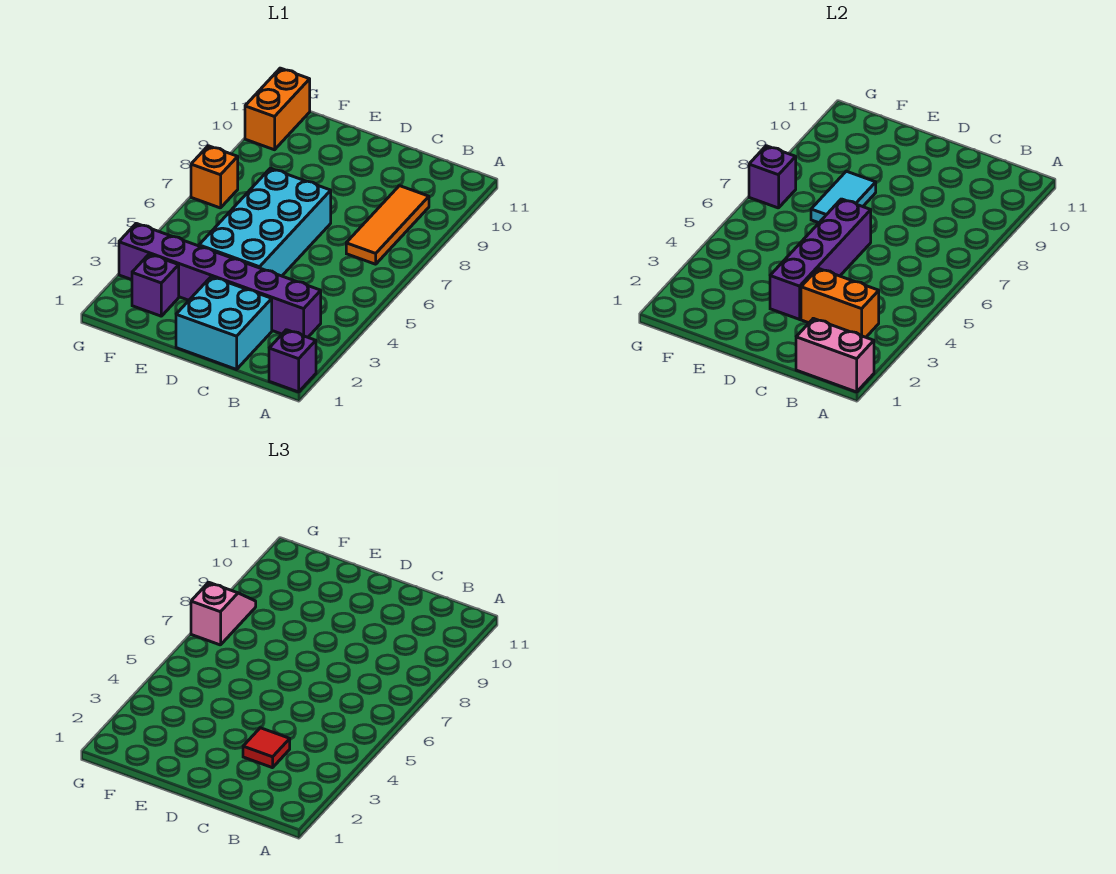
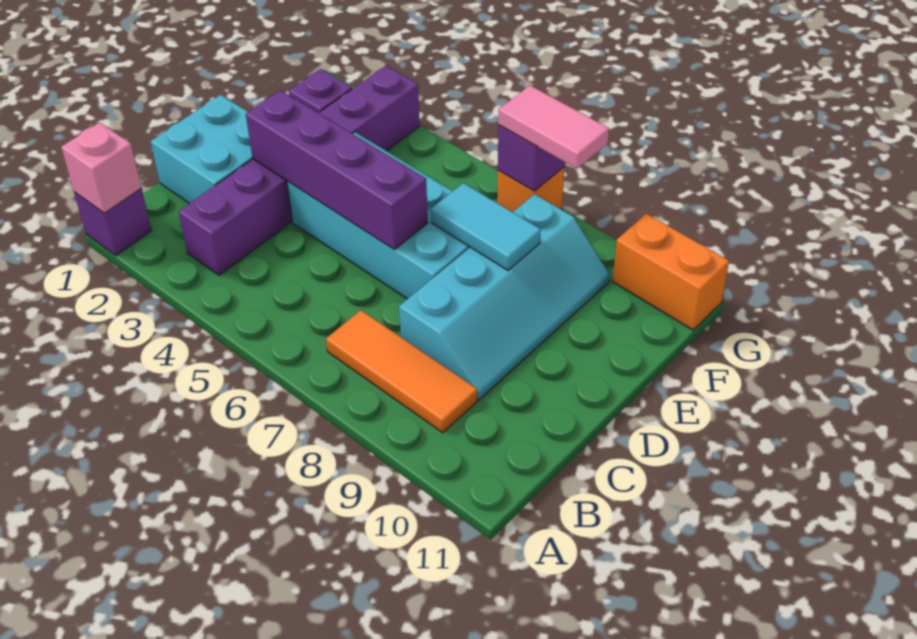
pink 1x2 brick [796,318,874,392] -> pink 1x1 brick [61,122,141,213]
orange 1x2 brick [801,268,879,337] -> none
red 1x1 tile [243,728,290,768] -> none
none -> cyan 2x4 slope [399,194,610,400]
pink 1x2 slope [191,582,256,645] -> pink 1x2 tile [498,85,609,169]

